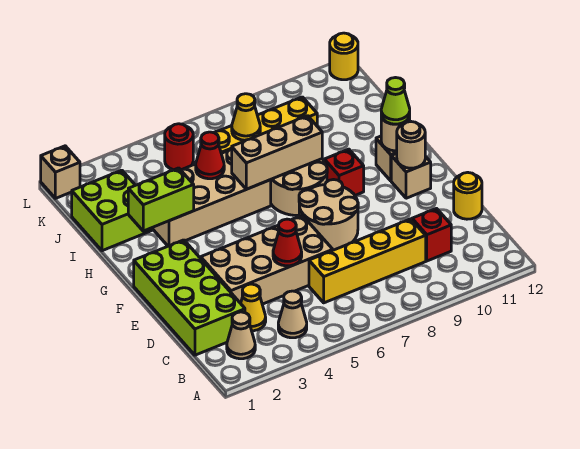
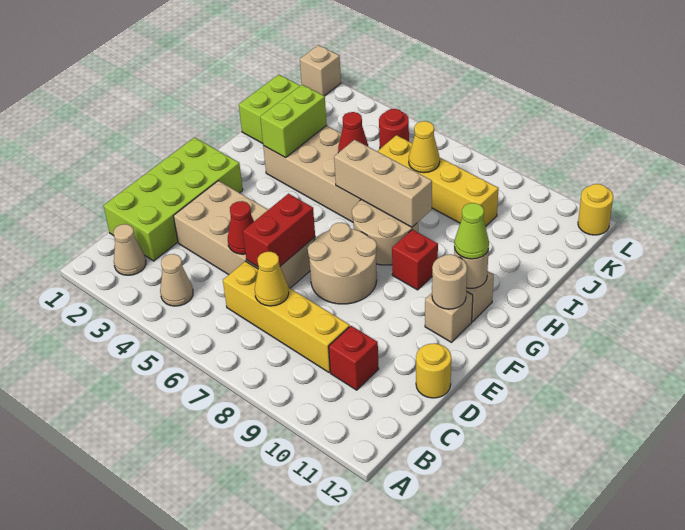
yellow 1x1 cone [241,284,266,331] -> yellow 1x1 cone moved to [255,252,289,306]
none -> red 1x2 brick [243,194,315,267]
lime 1x2 brick [128,168,194,231] -> lime 1x2 brick turned to [260,85,327,158]

